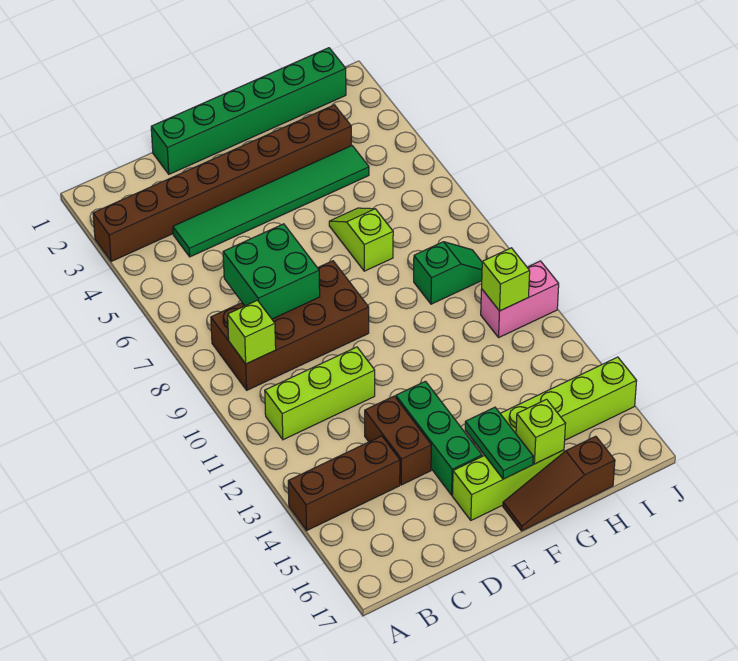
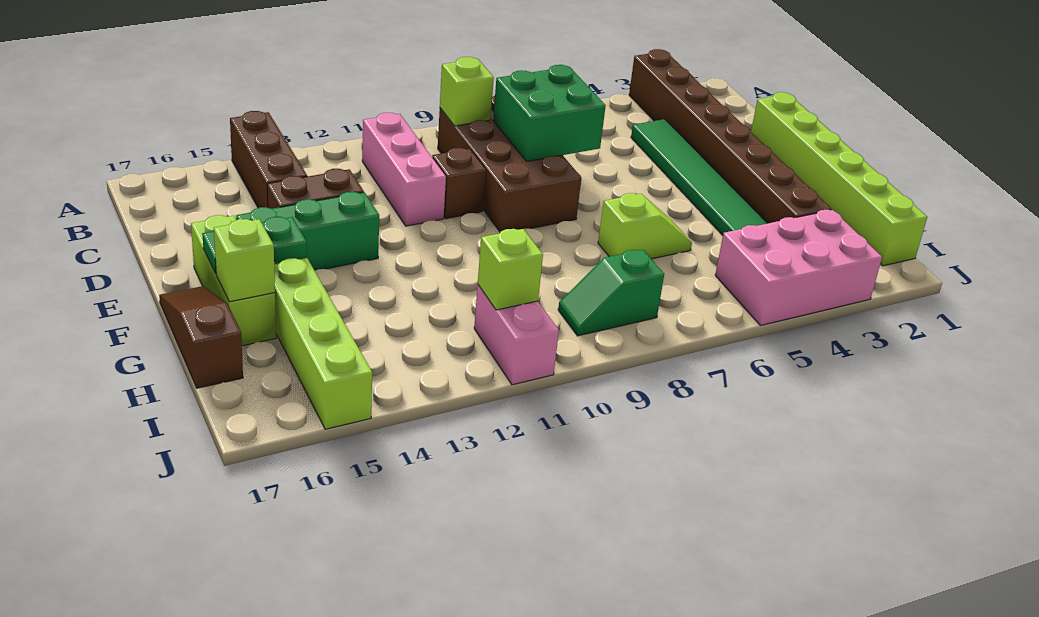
lime 1x3 brick [265,347,375,440] -> pink 1x3 brick [362,113,446,226]
green 1x6 brick [151,48,346,174] -> lime 1x6 brick [751,92,927,266]
none -> brown 1x1 brick [432,148,486,219]
green 1x2 slope [414,242,482,304] -> green 1x2 slope turned to [558,250,664,336]
none -> pink 2x3 brick [715,210,882,325]

